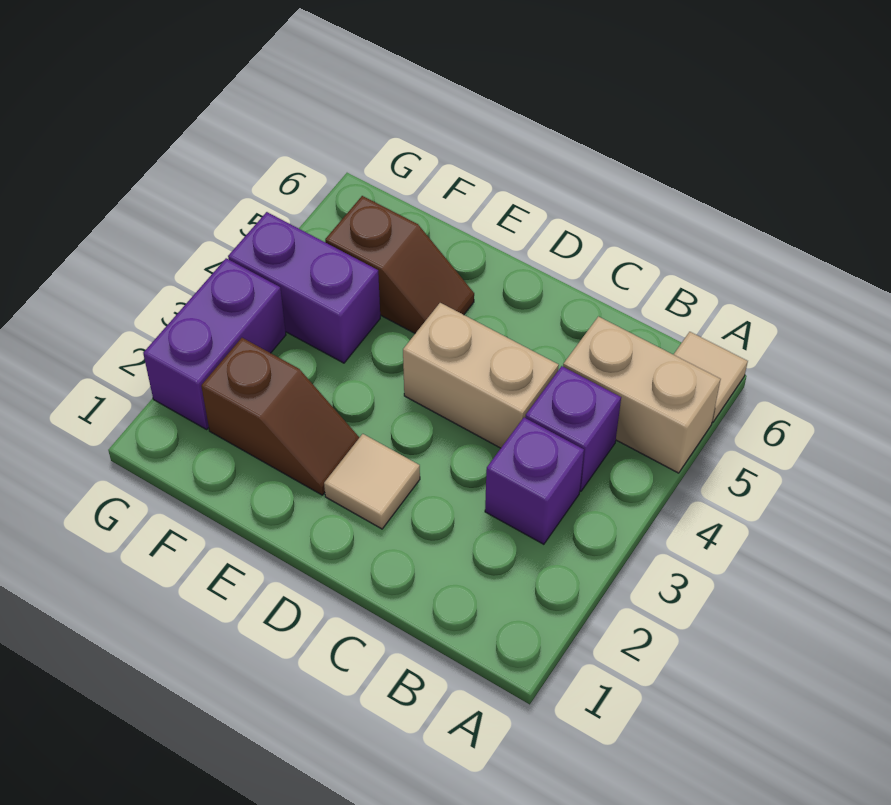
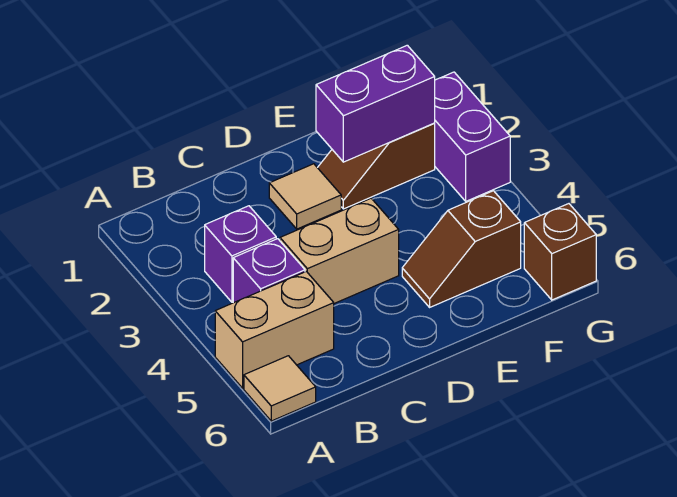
purple 1x2 brick [228,212,380,363] -> purple 1x2 brick moved to [316,45,435,162]
none -> brown 1x1 brick [524,204,596,300]

